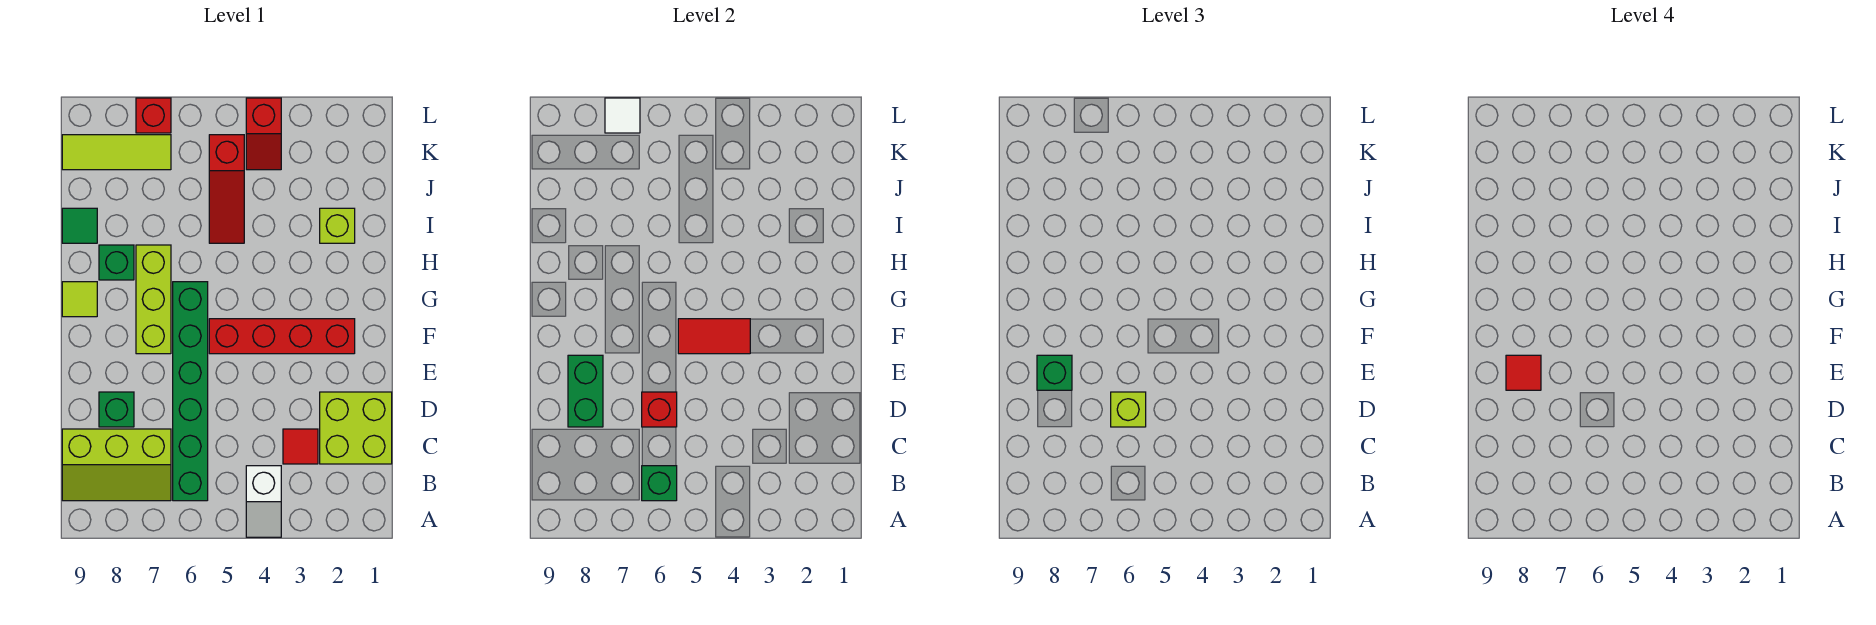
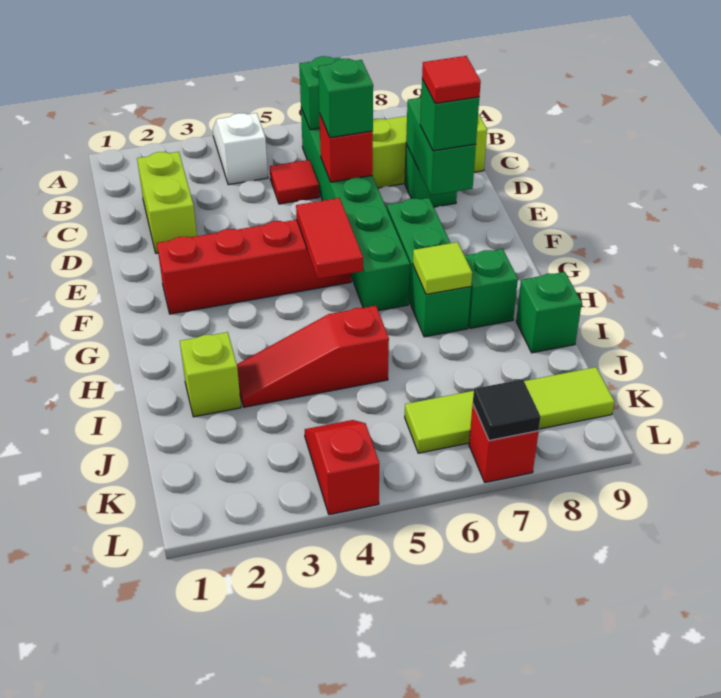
lime 2x2 brick [320,392,392,464] -> lime 1x2 brick [137,152,197,253]
red 1x1 tile [283,429,318,464] -> red 1x1 tile moved to [270,160,319,204]
lime 1x1 brick [1111,392,1146,427] -> green 1x1 brick [318,59,373,138]
red 1x2 tile [678,319,750,354] -> red 1x2 tile turned to [296,198,363,279]
lime 1x3 brick [136,245,171,354] -> green 1x3 brick [387,198,471,337]
lime 1x1 tile [62,282,97,317] -> lime 1x1 tile moved to [413,242,472,294]
red 1x3 slope [209,135,244,243] -> red 1x3 slope turned to [237,306,389,407]
green 1x1 tile [62,208,97,243] -> green 1x1 brick [516,272,582,353]
lime 1x3 tile [62,135,171,170] -> lime 1x4 tile [405,367,614,453]
white 1x1 tile [605,98,640,133] -> black 1x1 tile [473,379,541,441]

